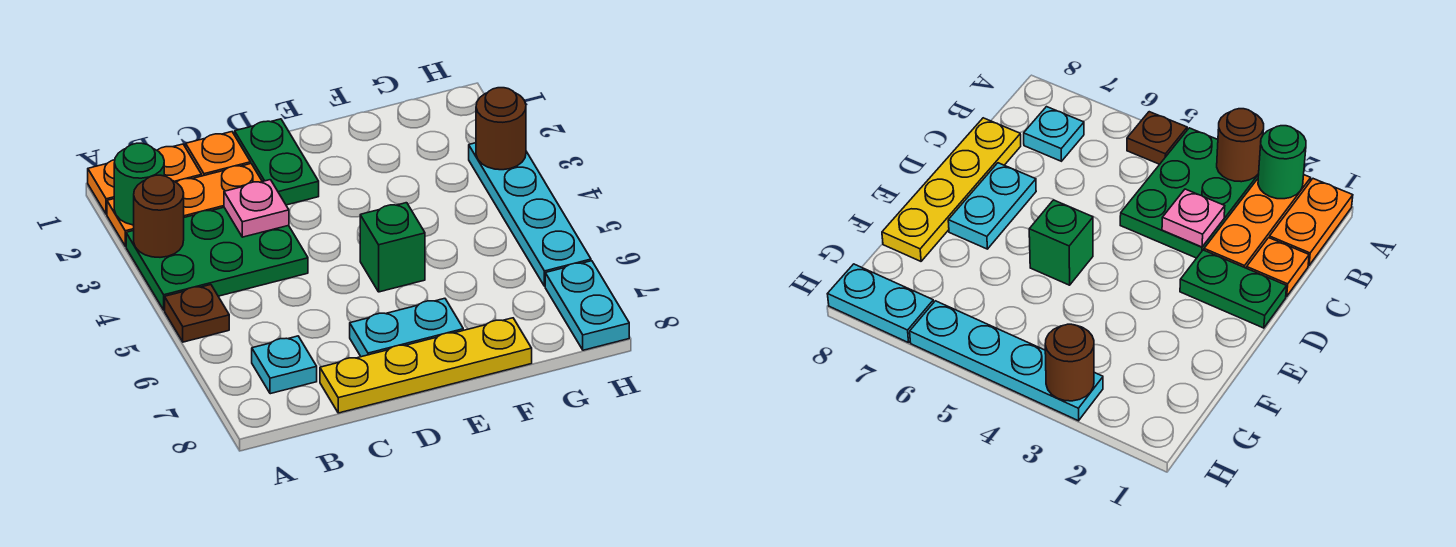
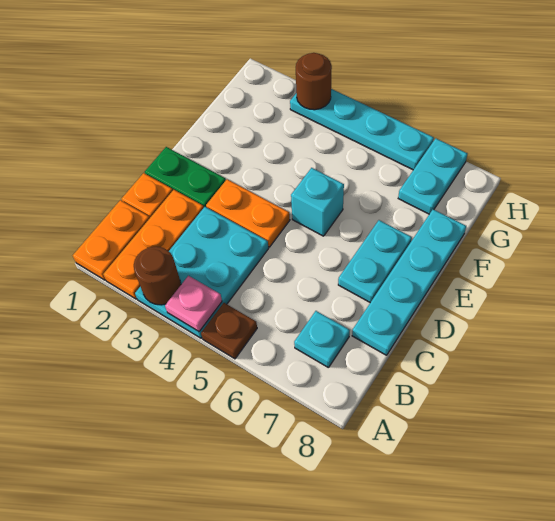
green 1x1 round brick [114,143,164,225] -> none
green 2x3 plate [126,207,308,310] -> cyan 2x3 plate [135,207,269,338]
pink 1x1 plate [224,180,289,237] -> pink 1x1 plate moved to [165,276,222,331]
yellow 1x4 plate [320,318,532,413] -> cyan 1x4 plate [352,209,466,355]
none -> orange 1x2 plate [206,179,290,247]
green 1x1 brick [360,203,425,292] -> cyan 1x1 brick [291,168,344,236]
cyan 1x2 plate [545,261,629,350] -> cyan 1x2 plate turned to [398,138,468,214]

